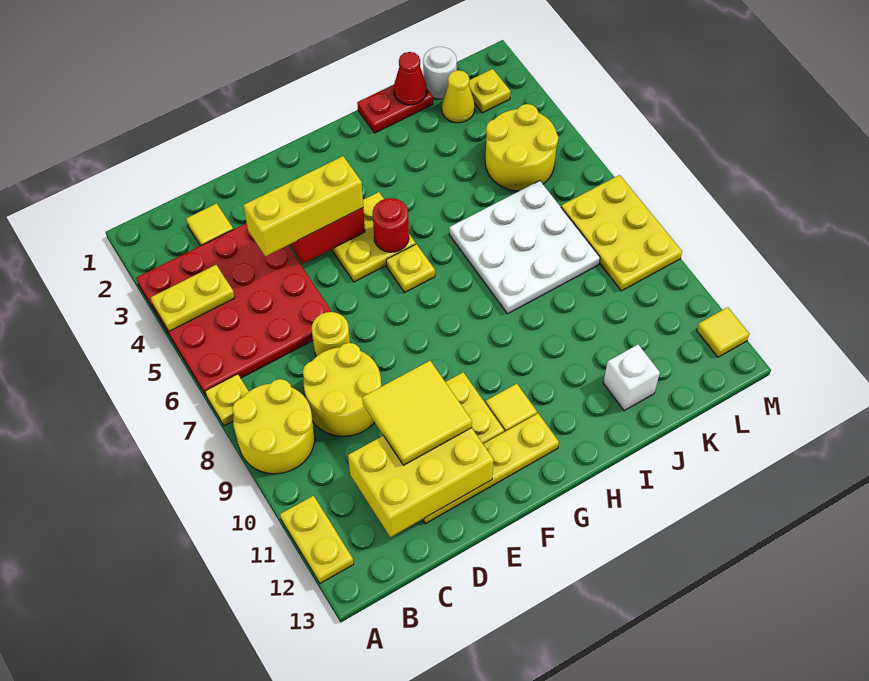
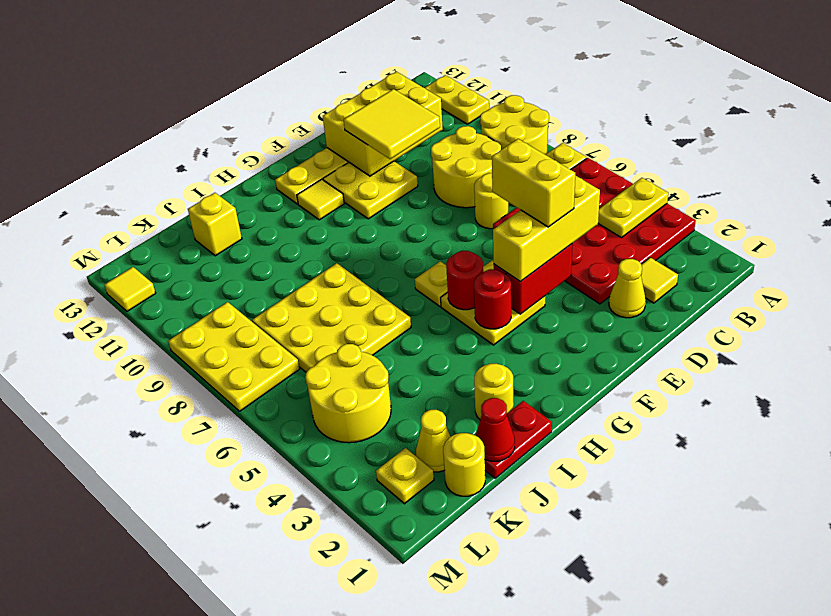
none -> yellow 1x1 cone [609,259,646,318]
none -> yellow 1x2 brick [492,139,575,227]
none -> red 1x1 round brick [474,269,511,329]
none -> yellow 1x1 round brick [474,364,514,419]
white 3x3 plate [449,181,600,314] -> yellow 3x3 plate [252,263,411,372]
white 1x1 brick [603,345,660,411] -> yellow 1x1 brick [188,193,242,256]
white 1x1 round brick [423,47,457,99] -> yellow 1x1 round brick [443,433,485,496]

